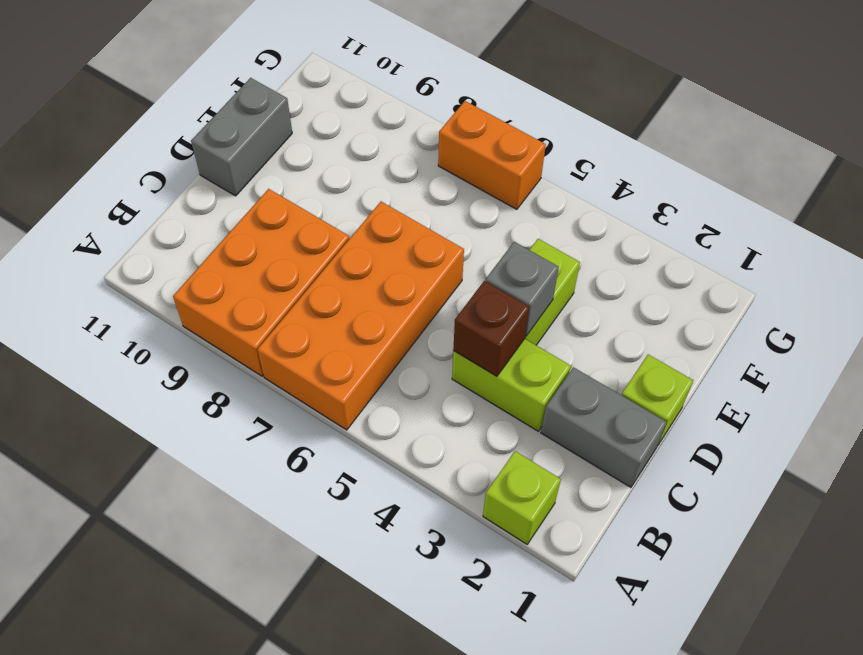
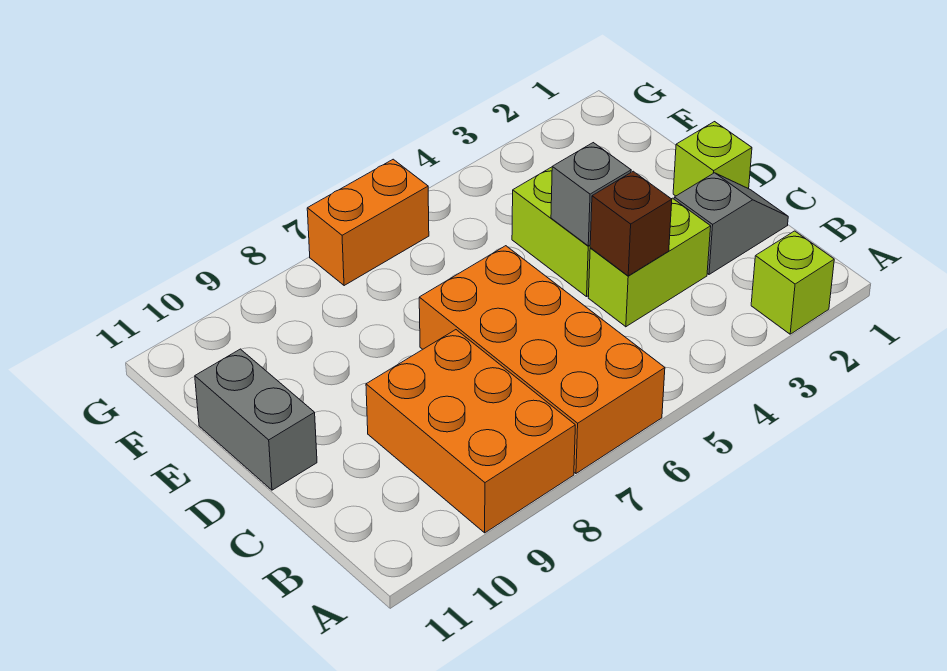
grey 1x2 brick [541,367,667,487] -> grey 1x2 slope [674,173,788,274]

